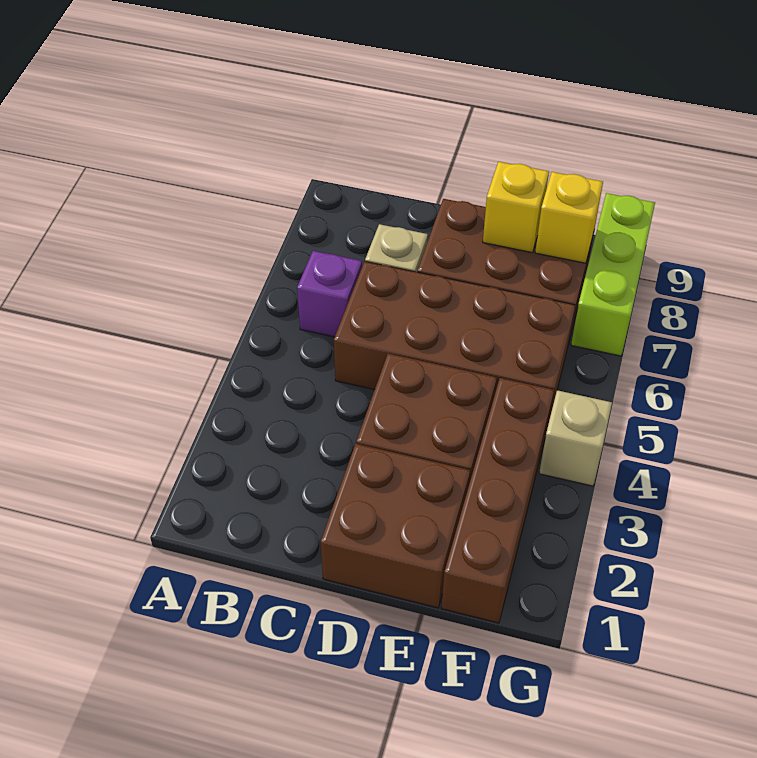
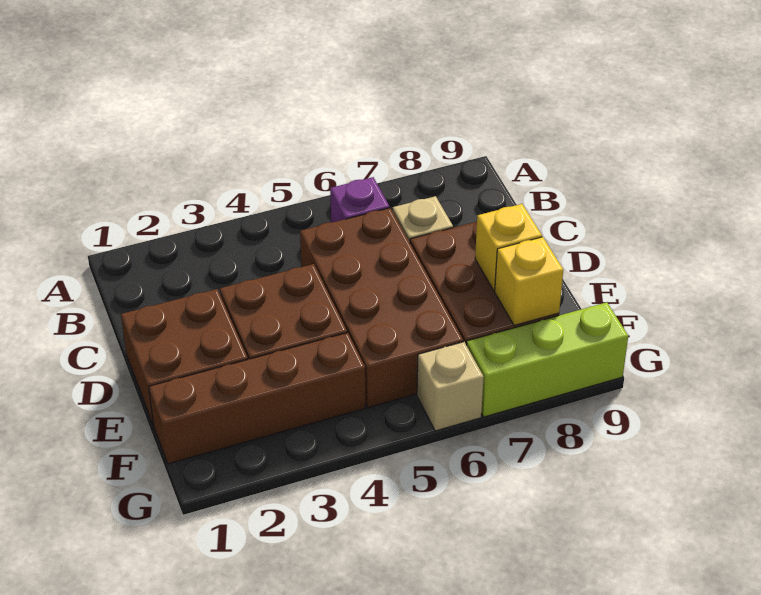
tan 1x1 brick [539,390,612,486] -> tan 1x1 brick moved to [417,342,484,431]

